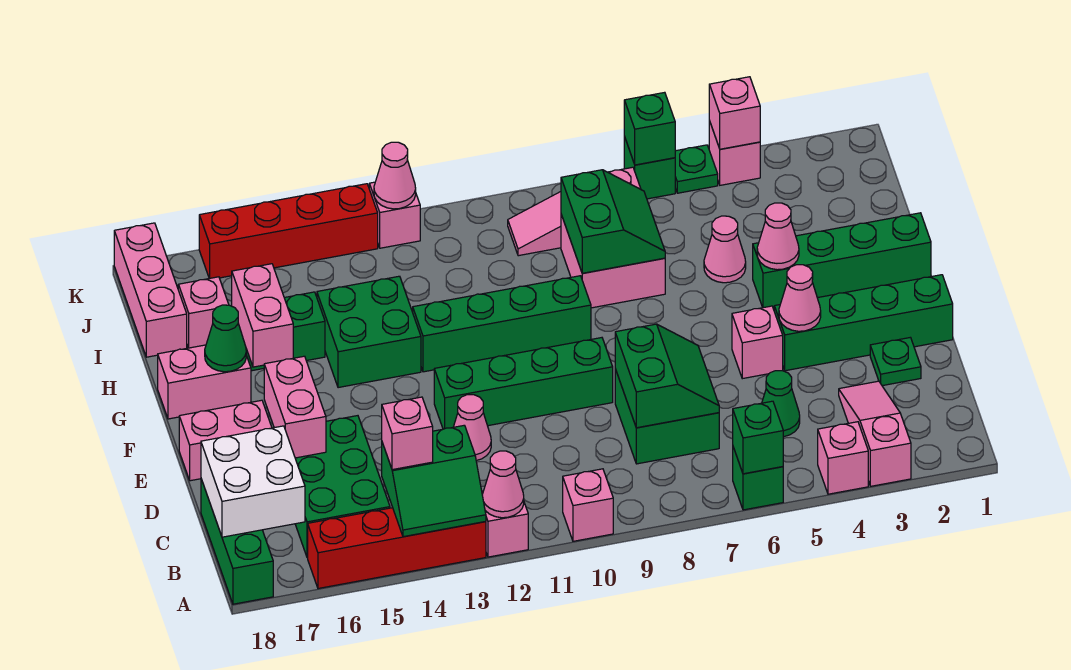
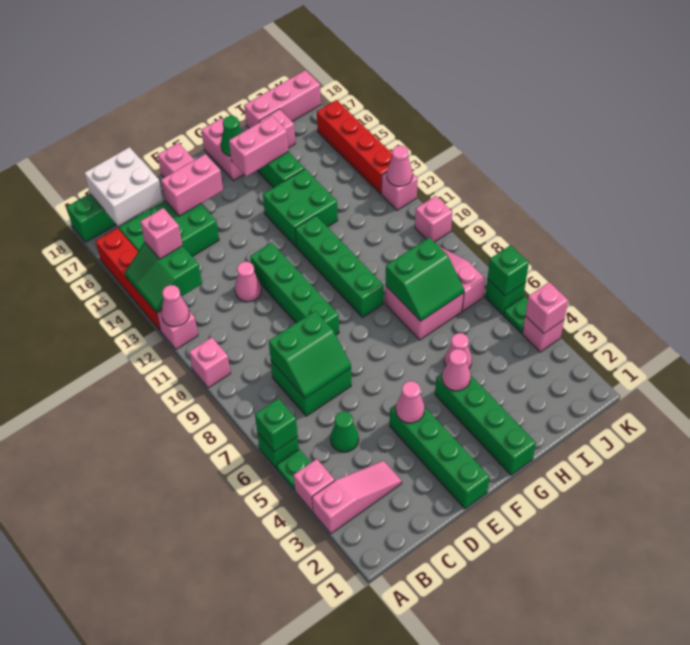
green 1x1 plate [870,337,921,386] -> green 1x1 plate moved to [277,449,311,490]
pink 1x1 brick [732,306,783,379] -> pink 1x1 brick moved to [415,196,452,242]

